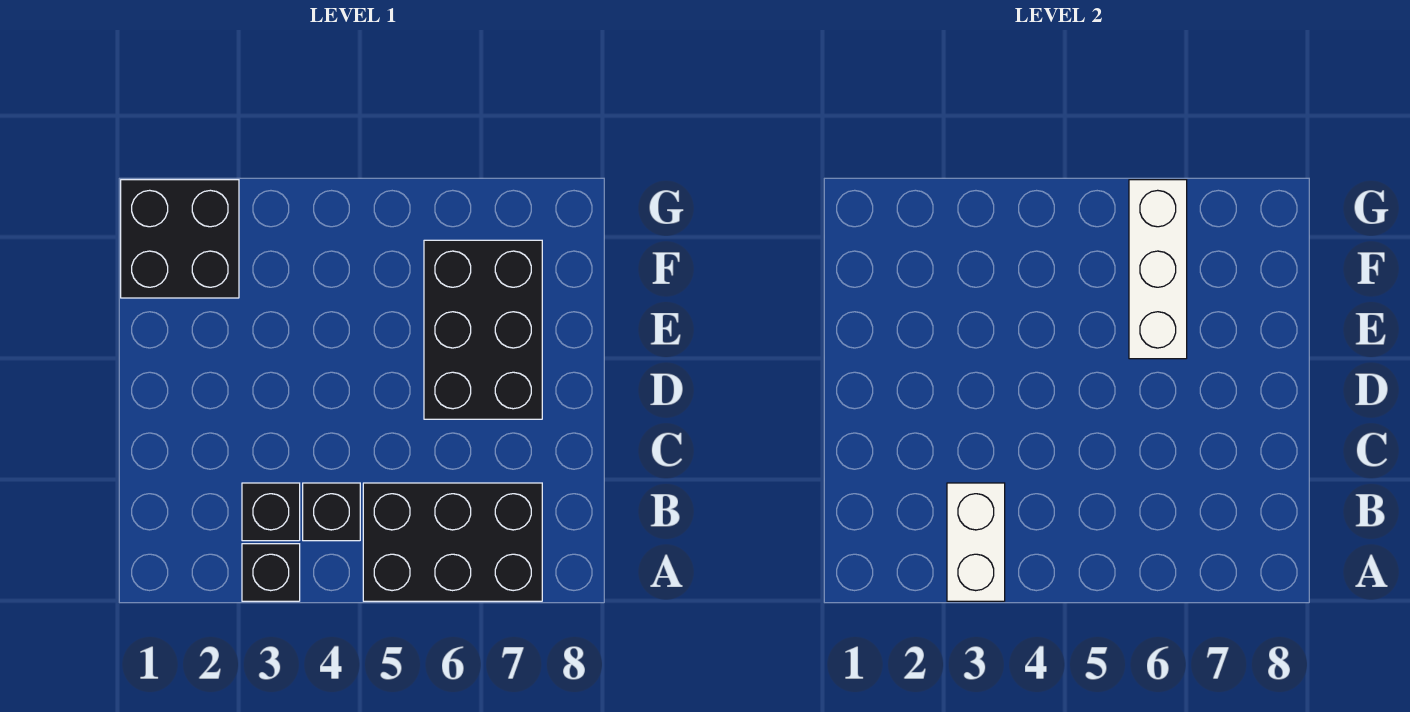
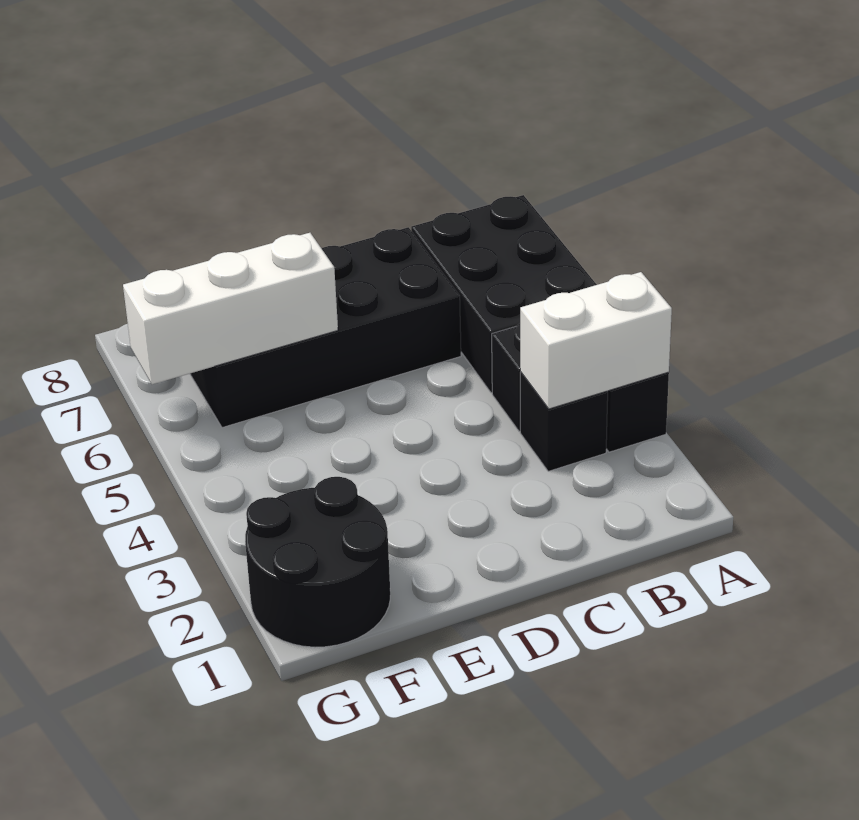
black 2x3 brick [424,240,542,419] -> black 2x4 brick [190,227,461,428]
black 2x2 brick [121,180,239,298] -> black 2x2 round brick [245,477,390,647]

